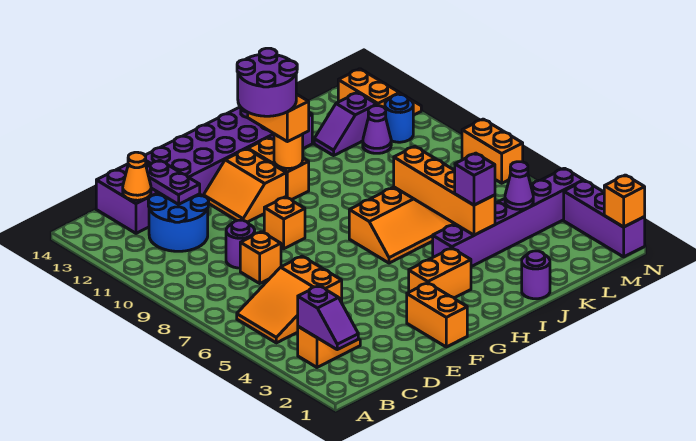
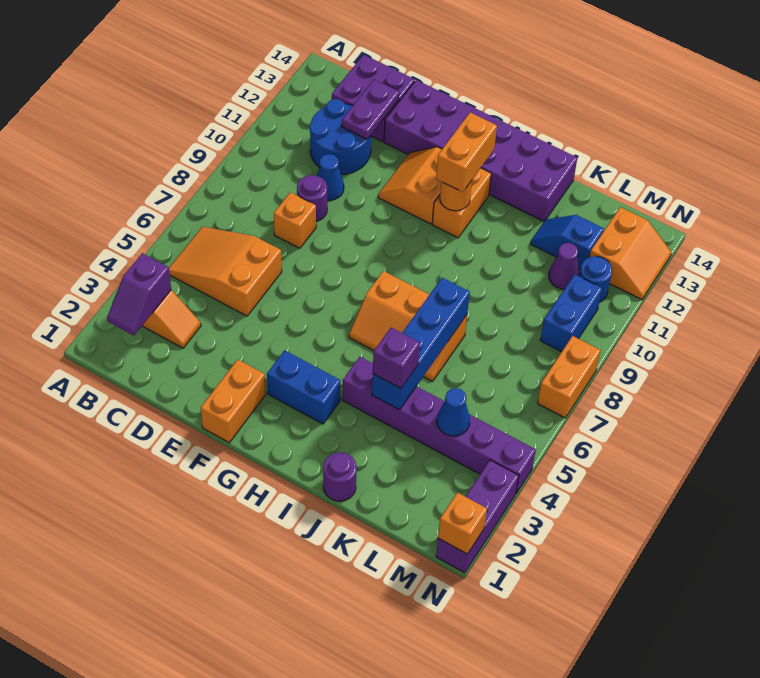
orange 1x1 cone [123,152,151,200] -> none
none -> blue 1x1 cone [317,154,344,200]
orange 1x1 brick [264,197,305,249] -> none
orange 1x2 brick [409,248,471,298] -> blue 1x2 brick [267,350,340,424]
purple 2x2 round brick [237,48,297,116] -> none
orange 1x4 brick [394,146,495,235] -> blue 1x4 brick [372,278,470,410]
purple 1x2 slope [314,93,377,156] -> blue 1x2 slope [531,215,604,269]
purple 1x1 cone [505,162,533,209] -> blue 1x1 cone [437,388,470,436]
none -> blue 1x2 brick [540,275,602,352]

